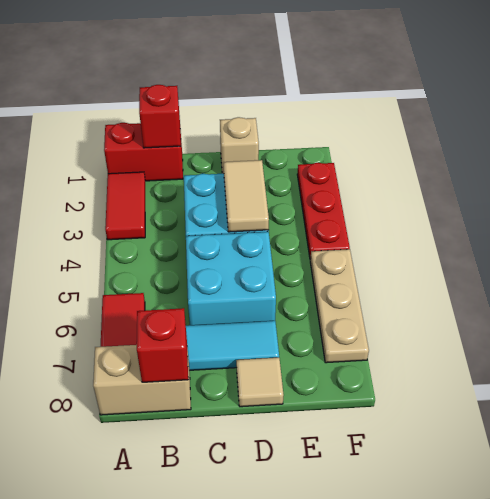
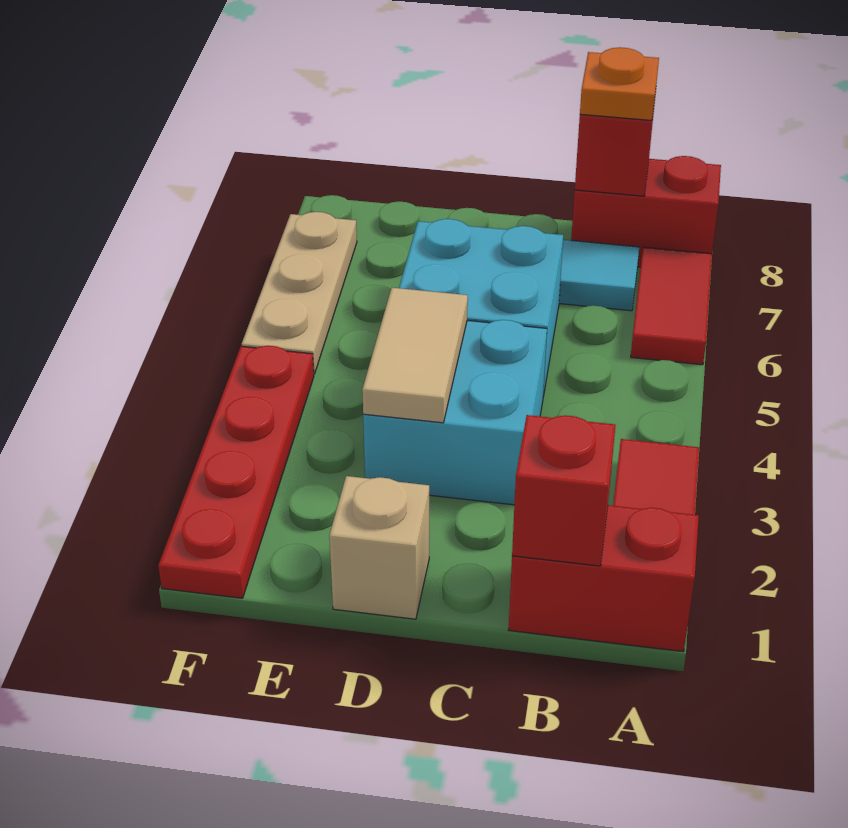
tan 1x2 brick [93,345,191,415] -> red 1x2 brick [571,156,721,268]
none -> orange 1x1 plate [580,47,659,120]
tan 1x1 tile [236,358,284,407] -> none
red 1x3 plate [297,163,350,258] -> red 1x4 plate [158,346,314,598]

